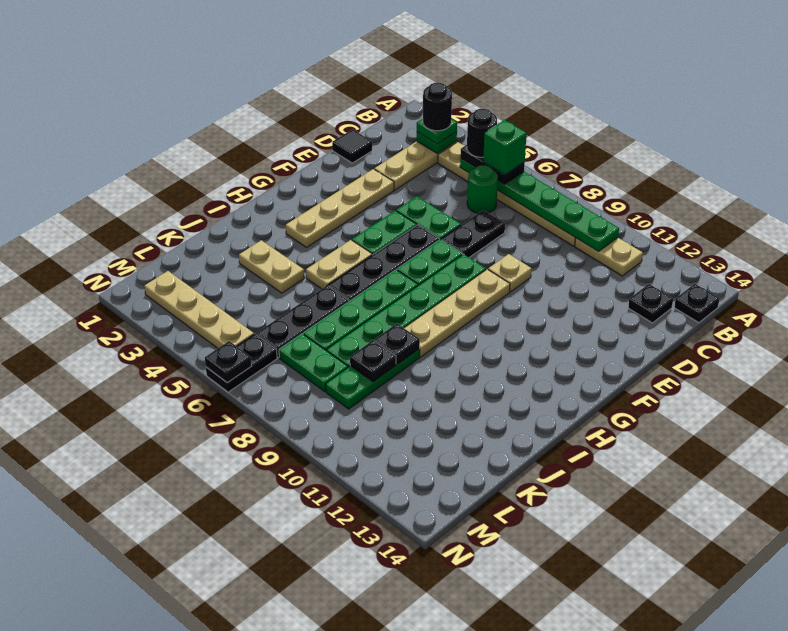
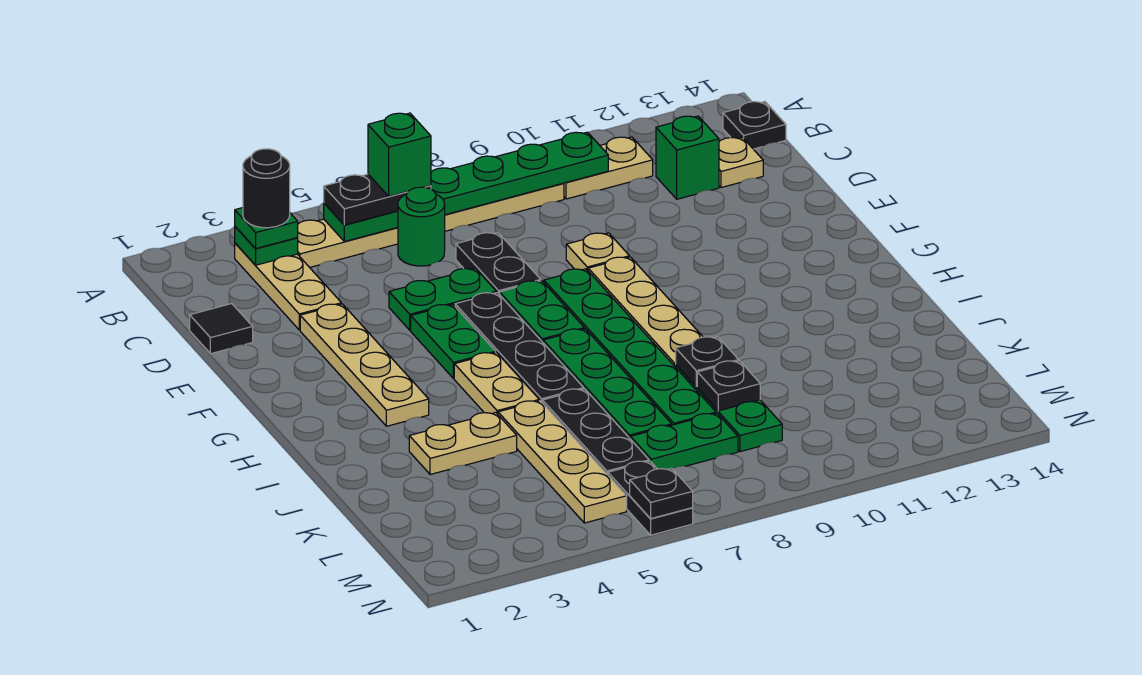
black 1x1 round brick [467,109,497,157] -> none
none -> green 1x1 brick [656,116,719,199]
black 1x1 plate [628,284,673,323] -> tan 1x1 plate [719,137,763,188]
tan 1x4 plate [144,271,254,348] -> tan 1x4 plate turned to [498,401,627,523]

